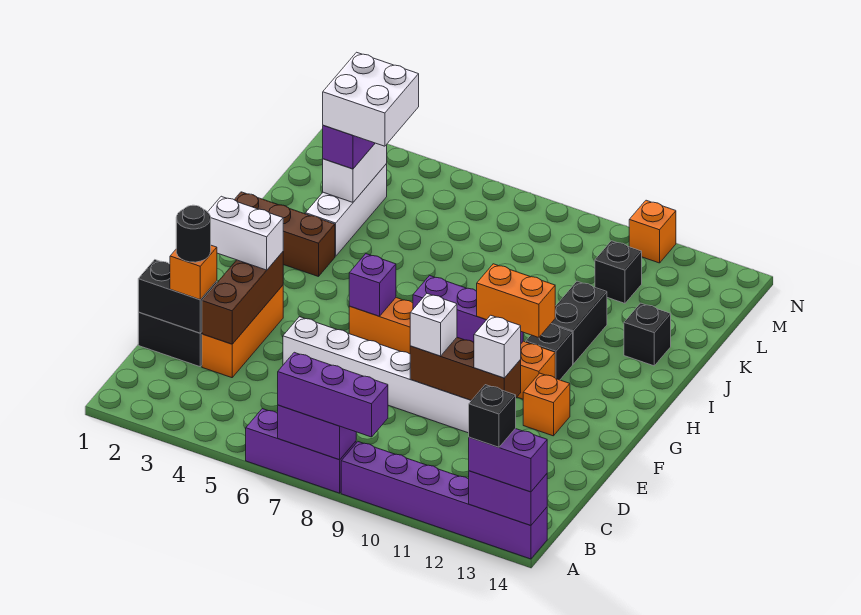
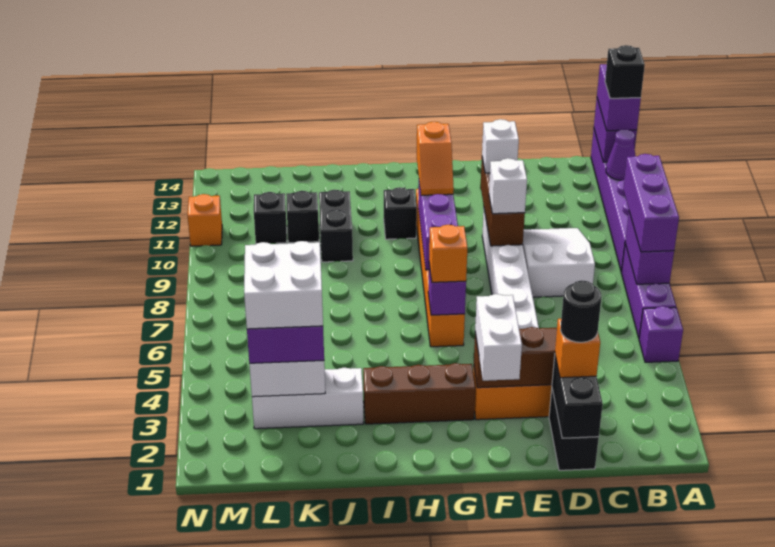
none -> purple 1x1 brick [639,306,683,362]
none -> purple 1x1 cone [606,129,635,180]
none -> white 2x3 slope [523,228,595,297]
orange 1x1 brick [523,373,570,436] -> orange 1x1 brick moved to [429,225,467,282]
orange 1x2 brick [477,264,555,338] -> orange 1x2 slope [417,122,454,195]
brown 1x3 brick [234,192,335,277] -> brown 1x3 brick turned to [363,363,475,424]
black 1x2 brick [551,281,607,364] -> black 1x2 brick turned to [319,190,353,262]
black 1x1 brick [624,303,671,366] -> black 1x1 brick moved to [286,191,319,243]

